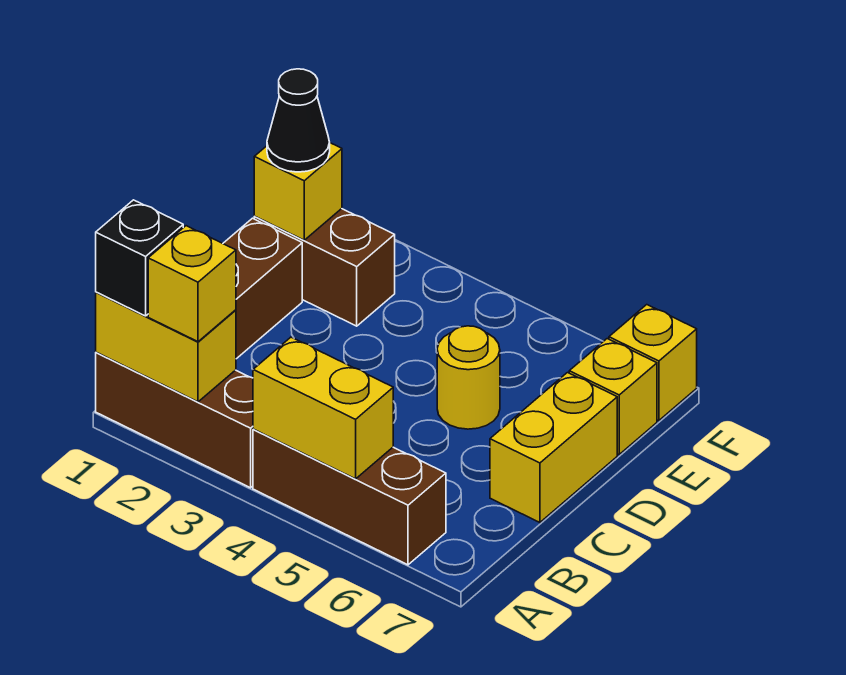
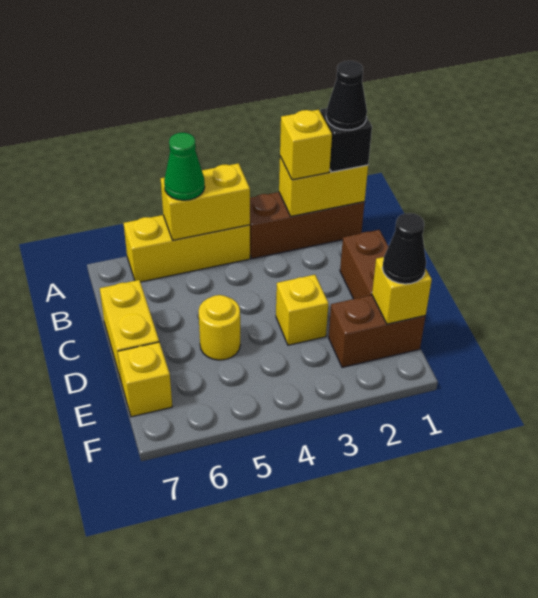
none -> black 1x1 cone [326,61,367,130]
brown 1x3 brick [253,429,446,565] -> yellow 1x3 brick [124,215,250,282]
none -> green 1x1 cone [164,133,205,200]
yellow 1x1 brick [609,305,697,421] -> yellow 1x1 brick moved to [276,275,328,345]

